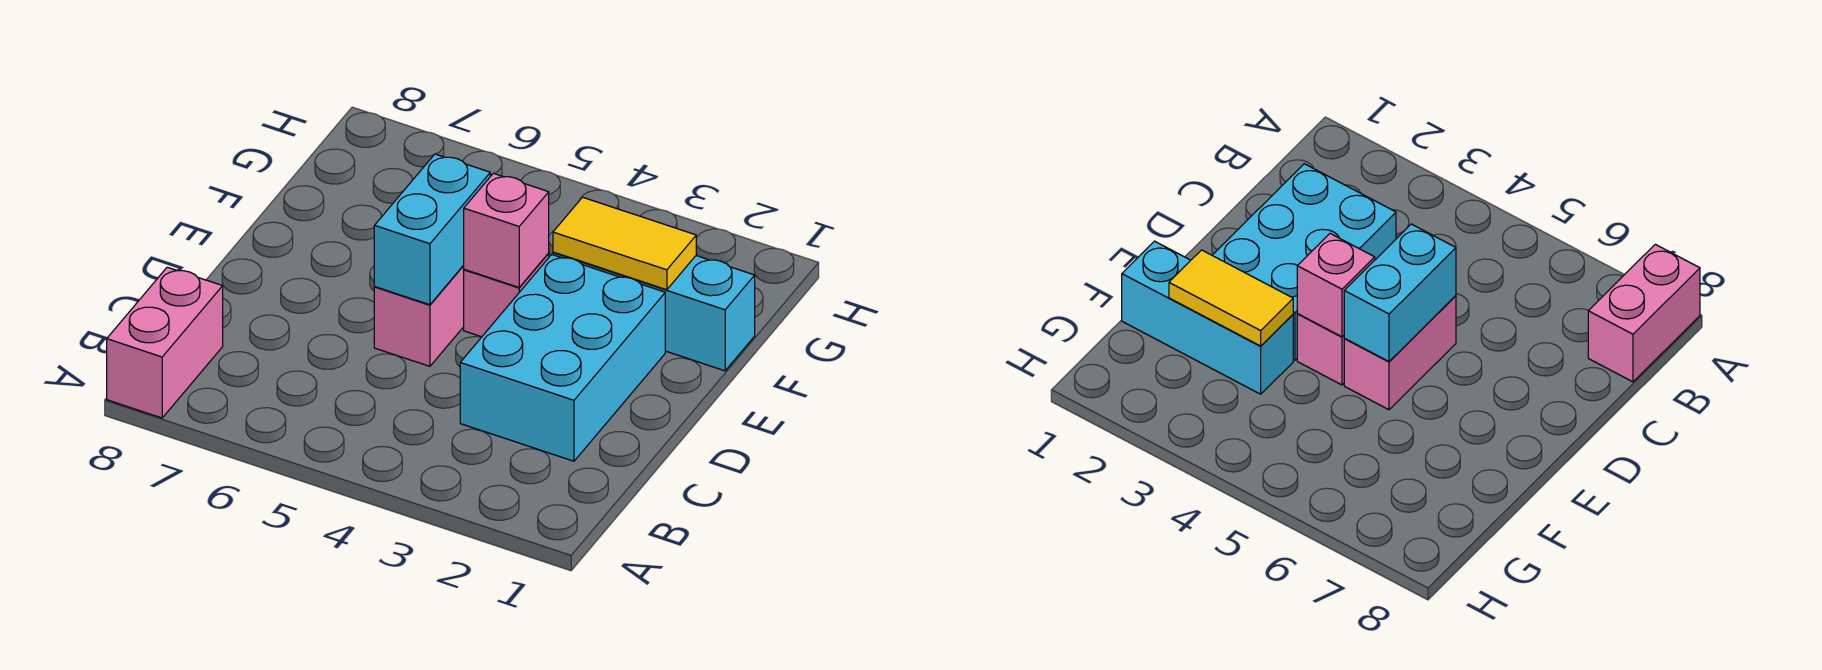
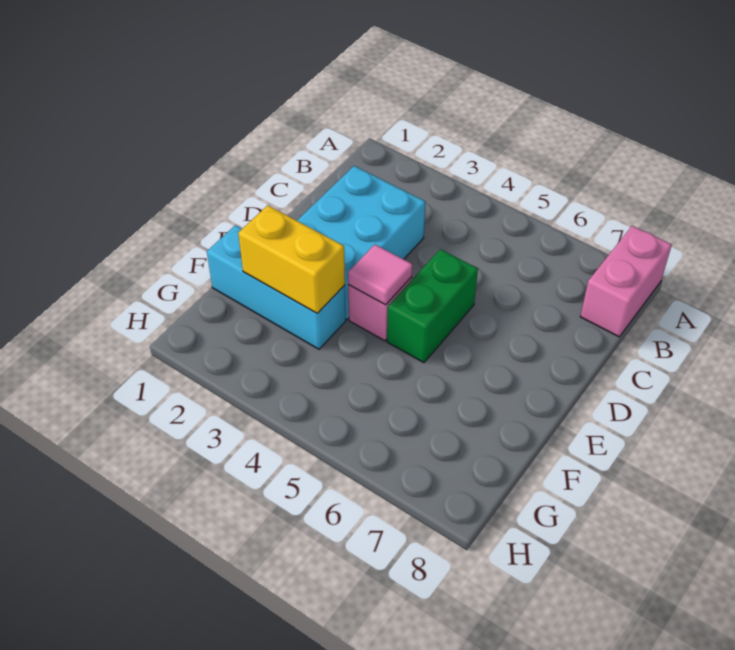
pink 1x2 brick [374,265,464,366] -> green 1x2 brick [387,249,478,363]
cyan 1x2 brick [374,154,490,305] -> none
pink 1x1 brick [464,173,549,287] -> pink 1x1 tile [348,245,412,305]
yellow 1x2 tile [553,197,696,290] -> yellow 1x2 brick [238,205,345,313]

